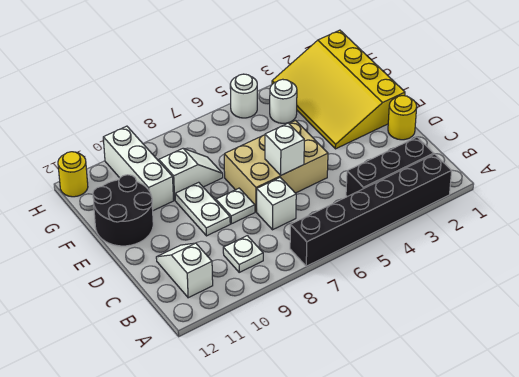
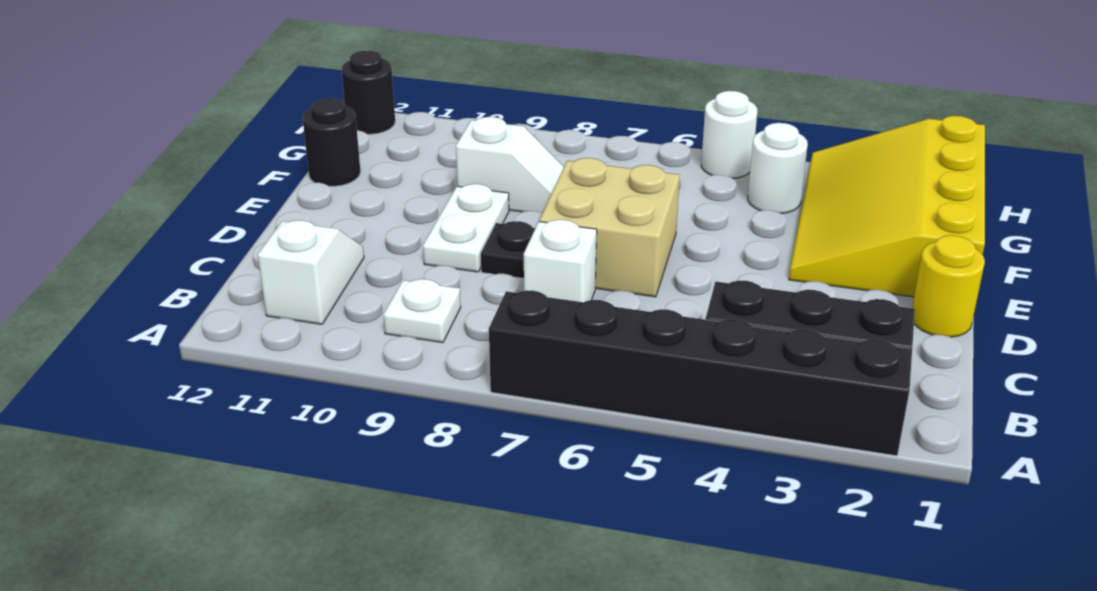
tan 2x3 brick [224,121,328,212] -> tan 2x2 brick [539,158,680,297]
white 1x1 brick [265,123,304,175] -> none
white 1x1 plate [216,188,255,224] -> black 1x1 plate [481,221,535,278]
black 2x2 round brick [93,175,153,246] -> black 1x1 round brick [303,98,361,186]
white 1x3 brick [103,126,174,211] -> none
yellow 1x1 round brick [58,152,88,197] -> black 1x1 round brick [342,51,395,134]

